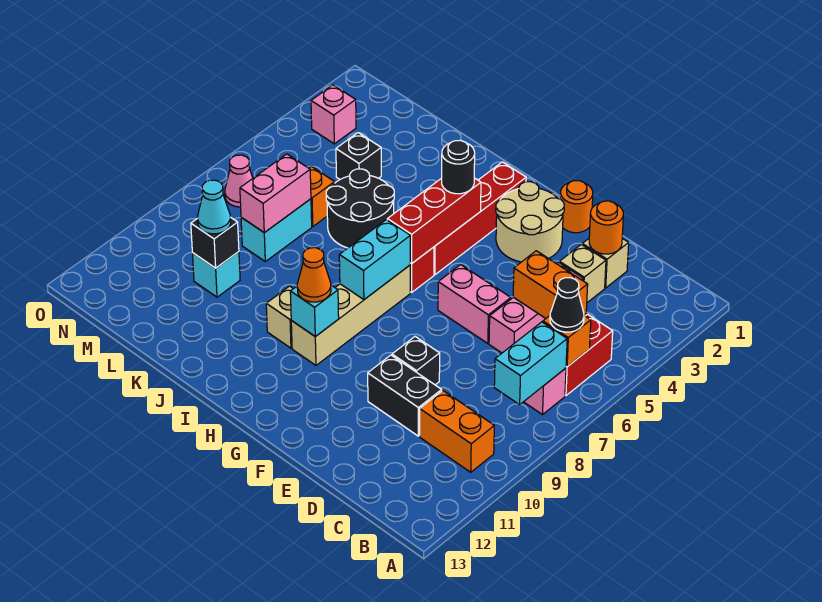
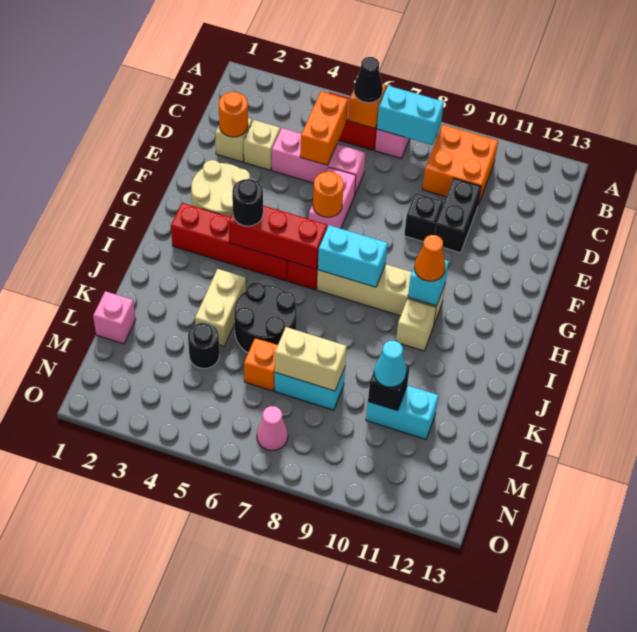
orange 1x2 brick [420,391,494,472] -> orange 2x2 brick [422,125,498,205]
orange 1x1 round brick [560,181,593,233] -> orange 1x1 round brick moved to [313,172,344,217]
none -> tan 1x2 brick [195,269,246,346]
black 1x1 brick [336,133,381,179] -> black 1x1 round brick [188,323,219,368]
pink 1x2 brick [240,154,311,233] -> tan 1x2 brick [275,327,347,391]
cyan 1x1 brick [192,252,240,297] -> cyan 1x2 brick [366,385,439,439]
pink 1x1 brick [311,85,356,144] -> pink 1x1 brick moved to [93,291,136,344]

